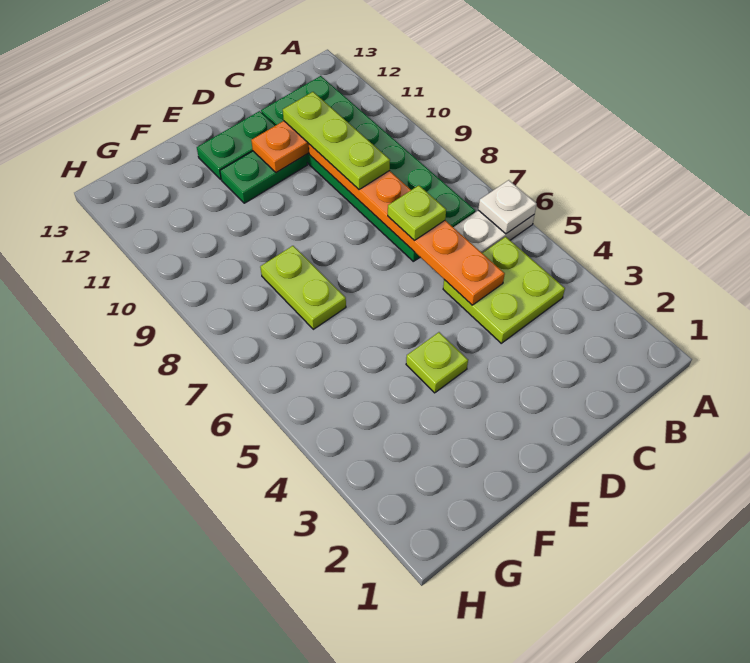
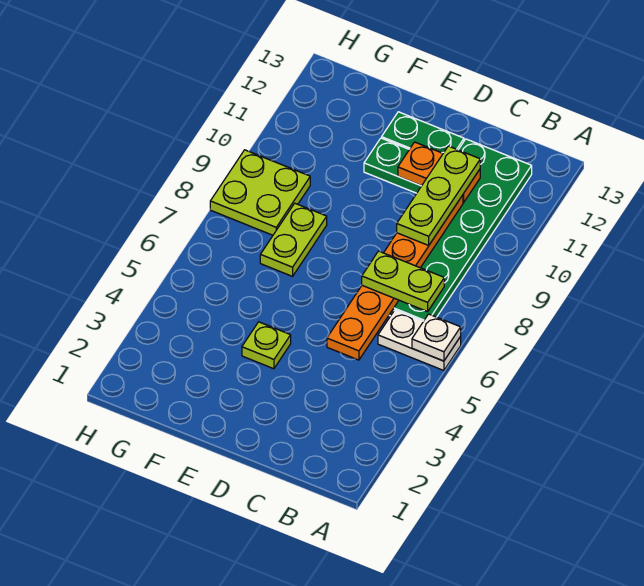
lime 2x2 plate [443,237,565,343] -> lime 2x2 plate moved to [210,150,310,235]
lime 1x1 plate [388,185,446,240] -> lime 1x2 plate [362,251,444,312]

